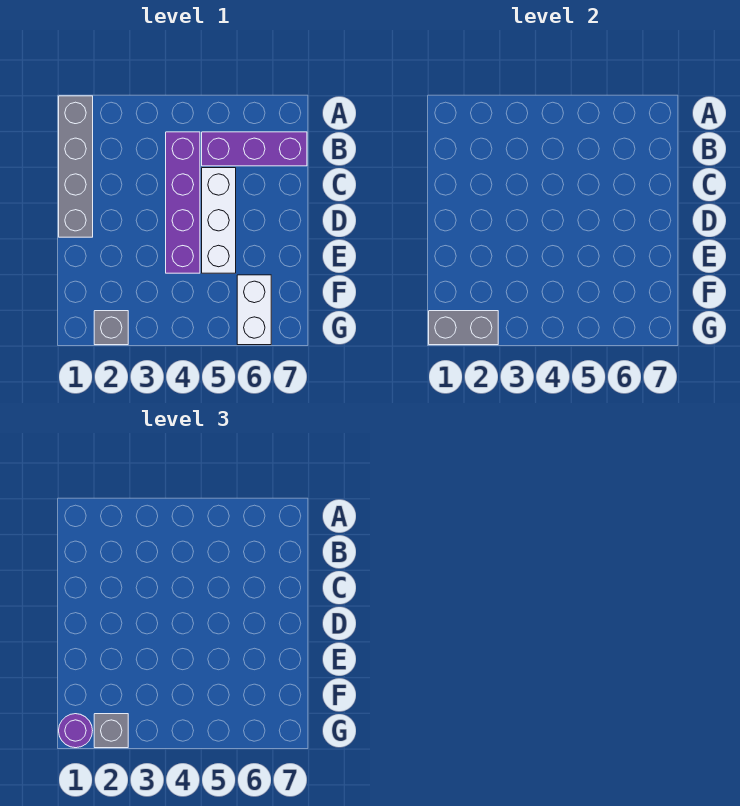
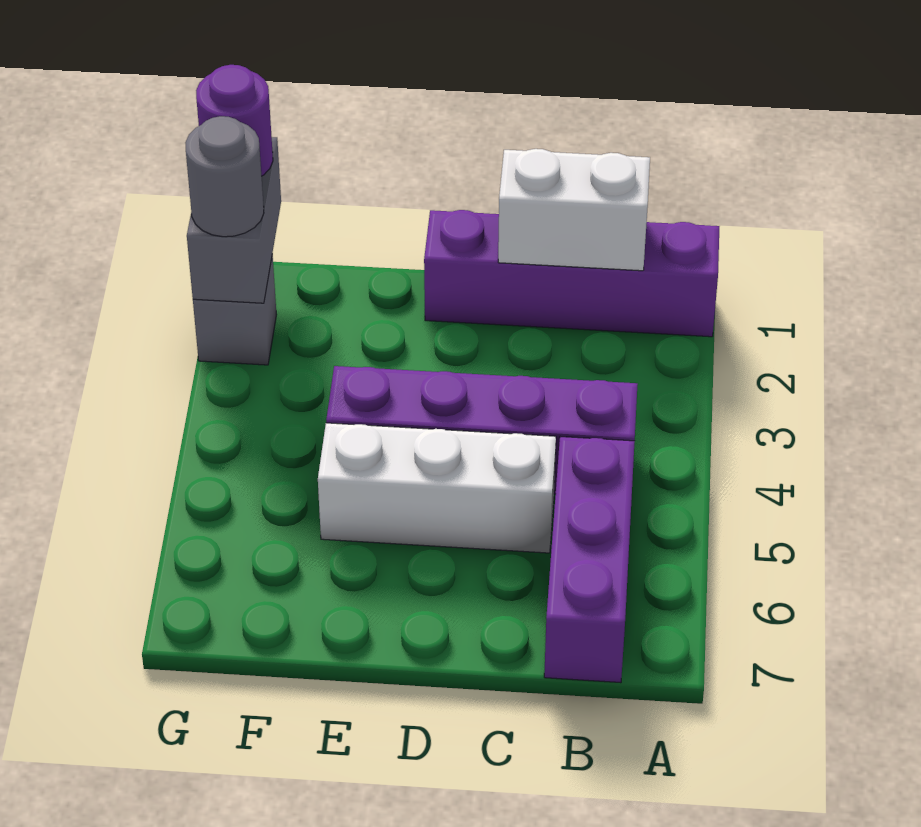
grey 1x4 brick [59,96,93,237] -> purple 1x4 brick [424,210,719,337]
white 1x2 brick [237,275,271,345] -> white 1x2 brick moved to [498,149,650,271]
grey 1x1 brick [94,714,128,748] -> grey 1x1 round brick [185,116,264,237]

